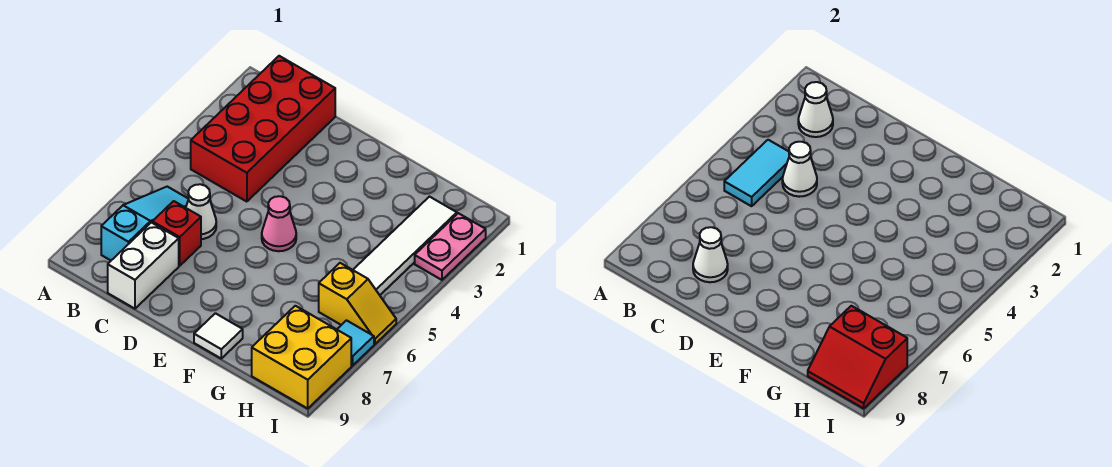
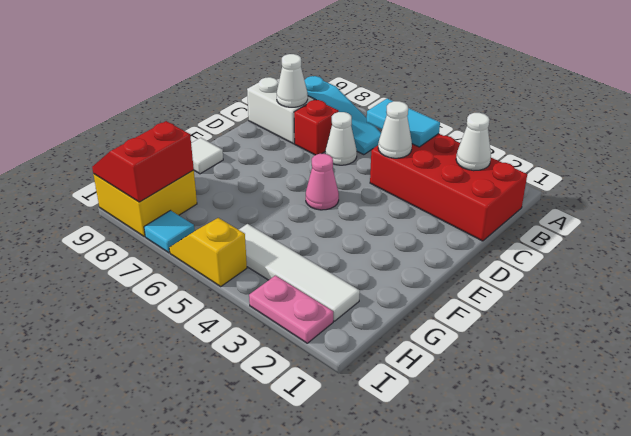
yellow 1x2 slope [319,263,396,344] -> yellow 1x2 slope turned to [169,218,247,286]

